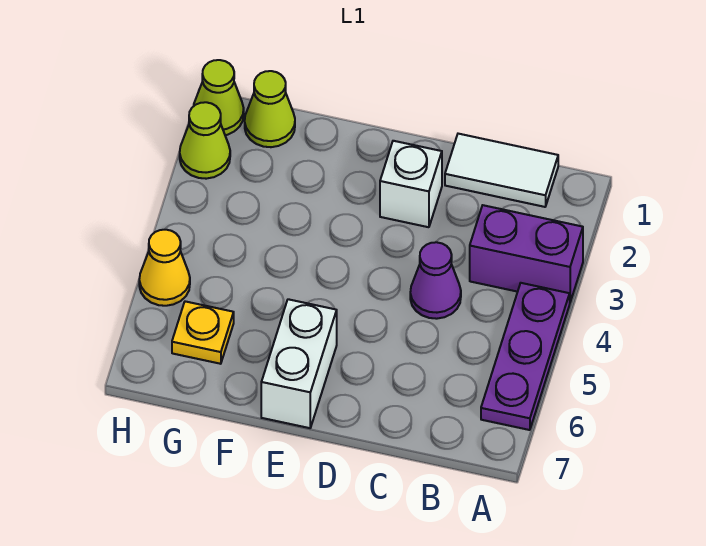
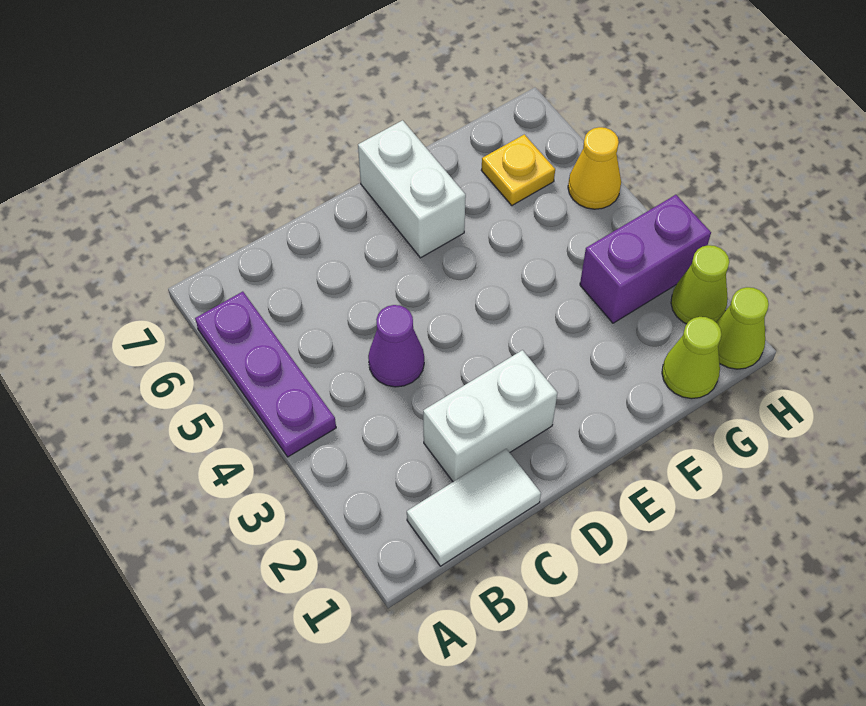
purple 1x2 brick [470,205,583,302] -> purple 1x2 brick moved to [580,195,711,323]
white 1x1 brick [380,141,442,227] -> white 1x2 brick [423,350,557,482]

